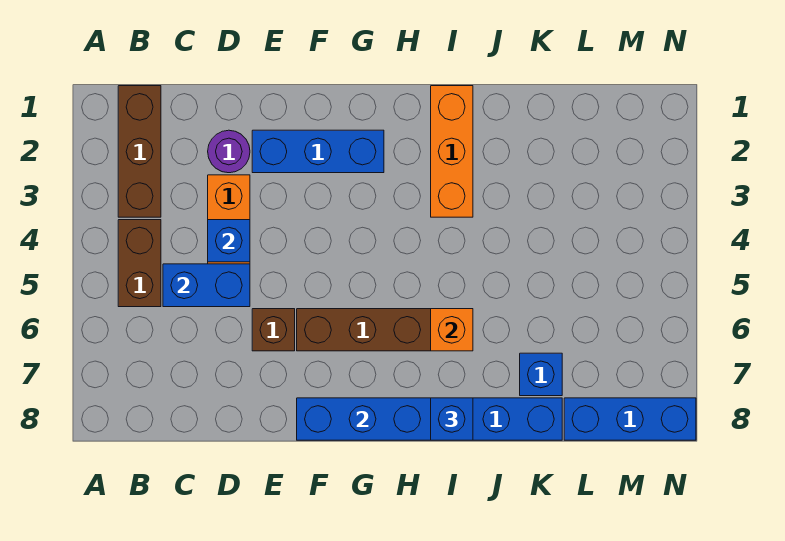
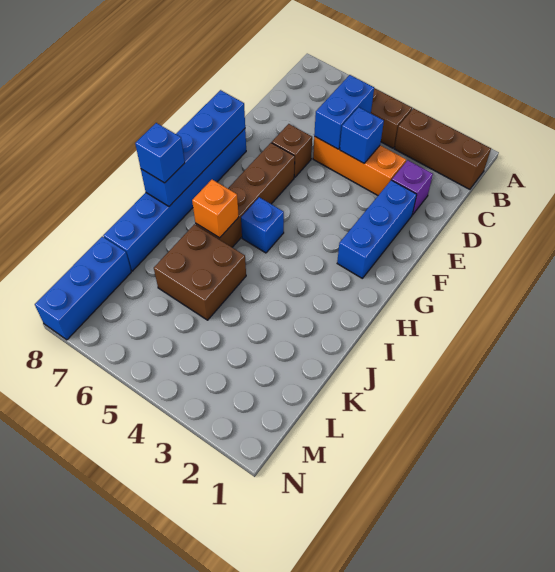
purple 1x1 round brick [208,130,250,173] -> purple 1x1 brick [392,160,433,215]
orange 1x3 brick [431,86,473,217] -> none
none -> brown 2x2 brick [154,224,246,320]
blue 1x1 brick [520,353,562,396] -> blue 1x1 brick moved to [241,197,284,253]

